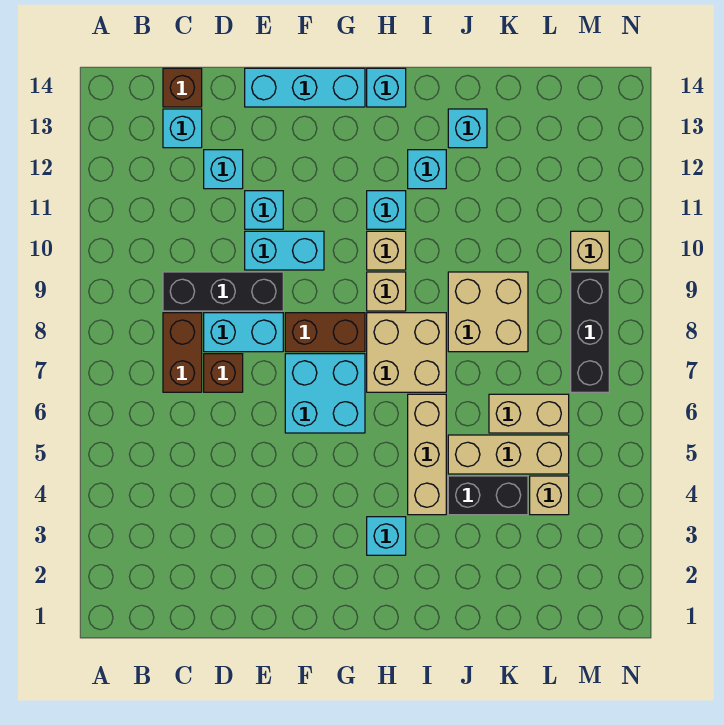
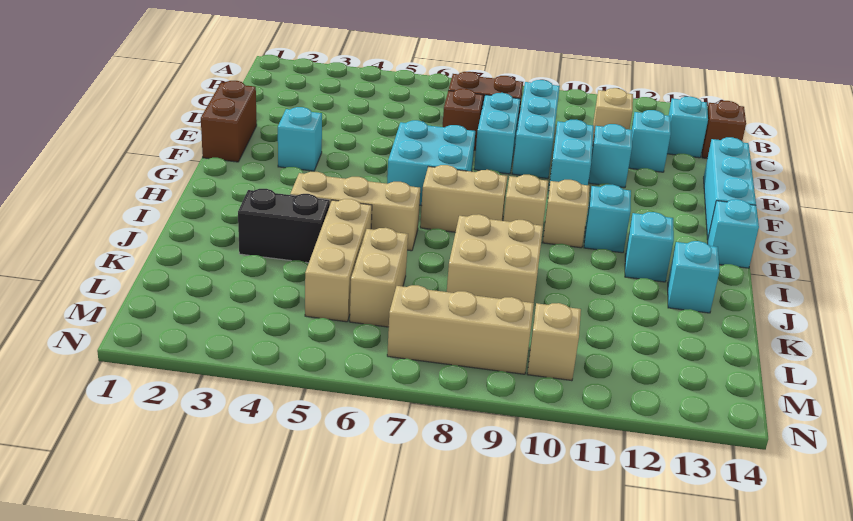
black 1x3 brick [163,272,283,311] -> cyan 1x3 brick [512,80,560,178]
brown 1x2 brick [285,313,365,352] -> brown 1x2 brick moved to [201,81,257,162]
cyan 1x1 brick [367,517,406,555] -> cyan 1x1 brick moved to [278,107,322,171]
tan 2x2 brick [367,313,446,392] -> tan 1x2 brick [420,165,507,232]
black 1x2 brick [448,476,528,515] -> black 1x2 brick turned to [238,189,330,263]
tan 1x1 brick [530,476,569,515] -> tan 1x1 brick moved to [592,88,633,145]
black 1x3 brick [571,272,609,392] -> tan 1x3 brick [387,285,534,374]

